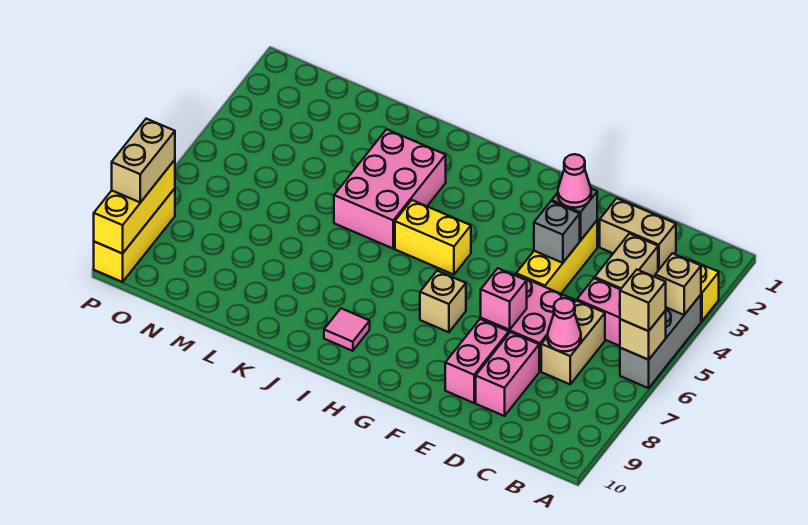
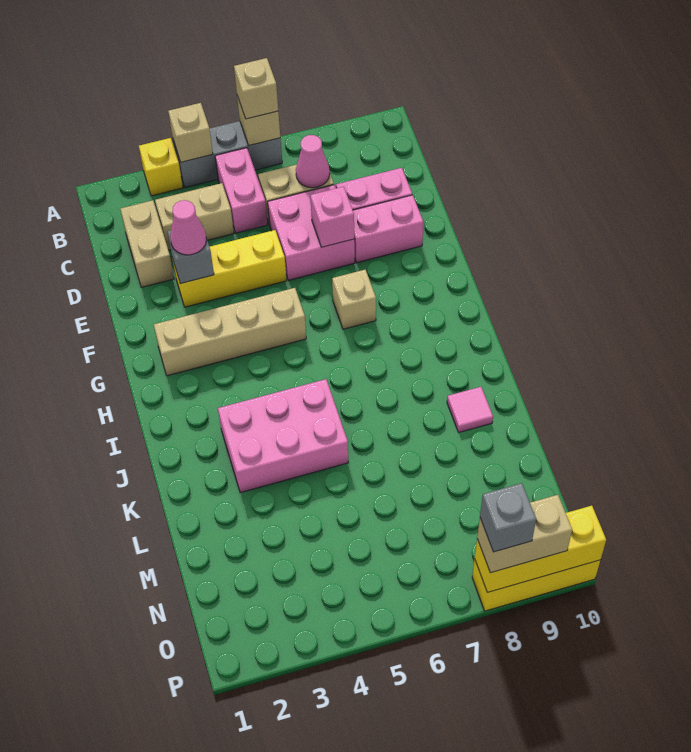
grey 1x1 brick [534,201,580,263] -> grey 1x1 brick moved to [480,483,536,552]
none -> tan 1x4 brick [154,288,306,376]
yellow 1x2 brick [395,200,471,275] -> none
pink 1x1 tile [324,308,370,351] -> pink 1x1 tile moved to [447,387,493,433]

